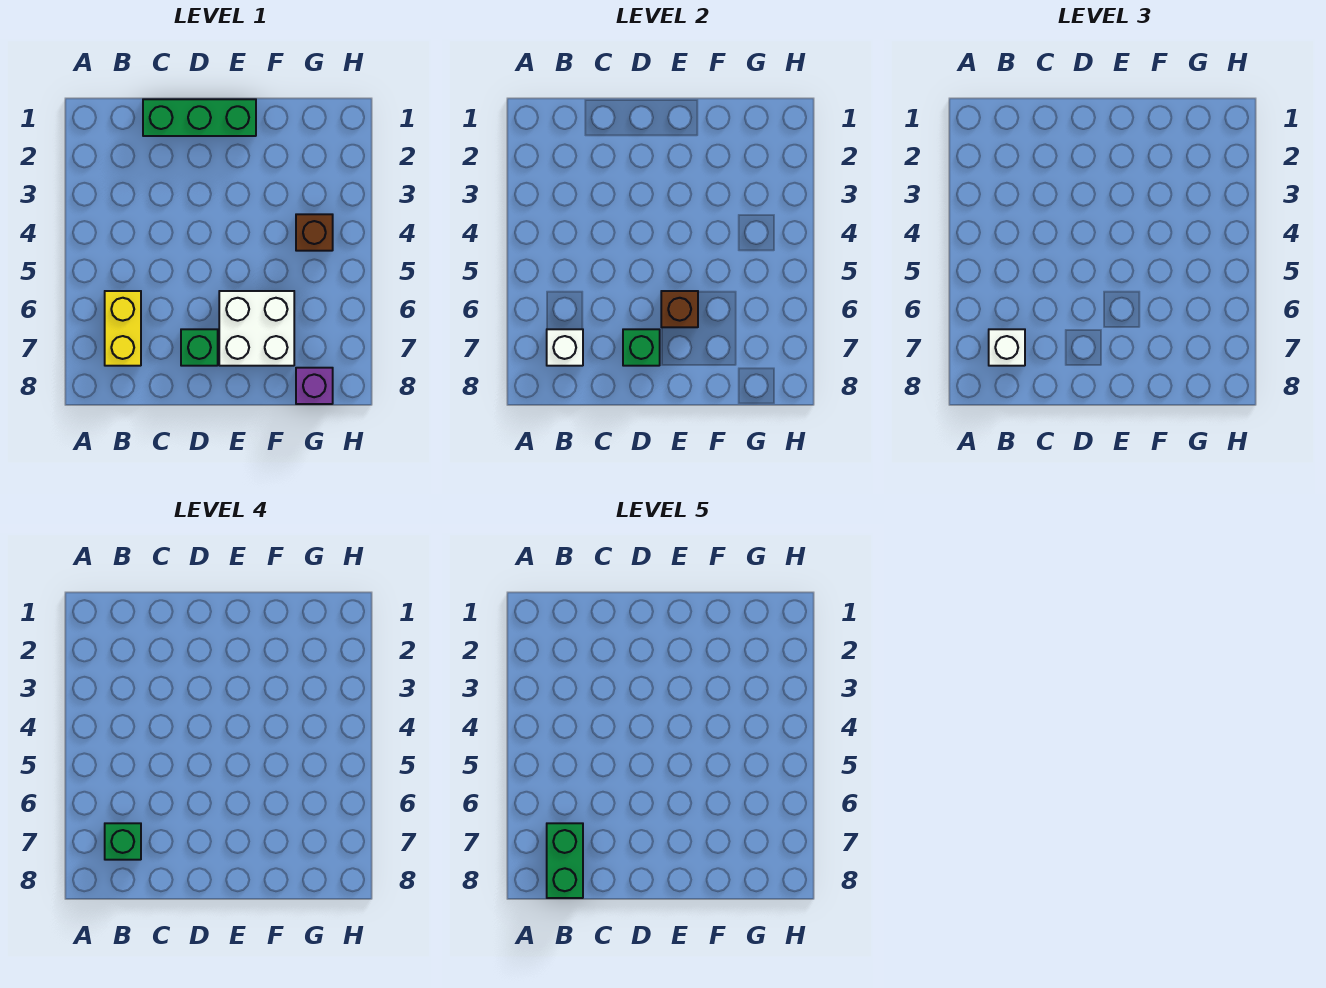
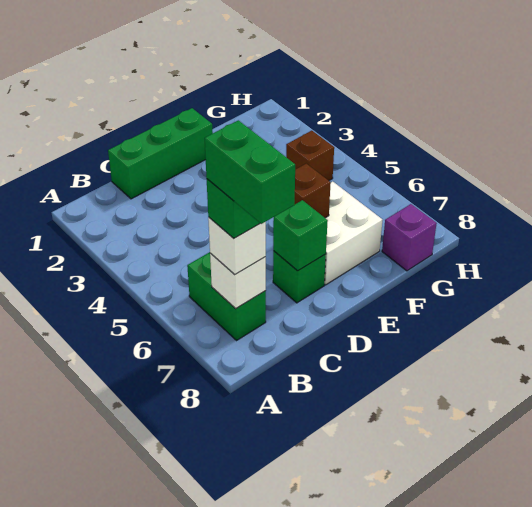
yellow 1x2 brick [105,291,141,366] -> green 1x2 brick [187,252,266,340]

